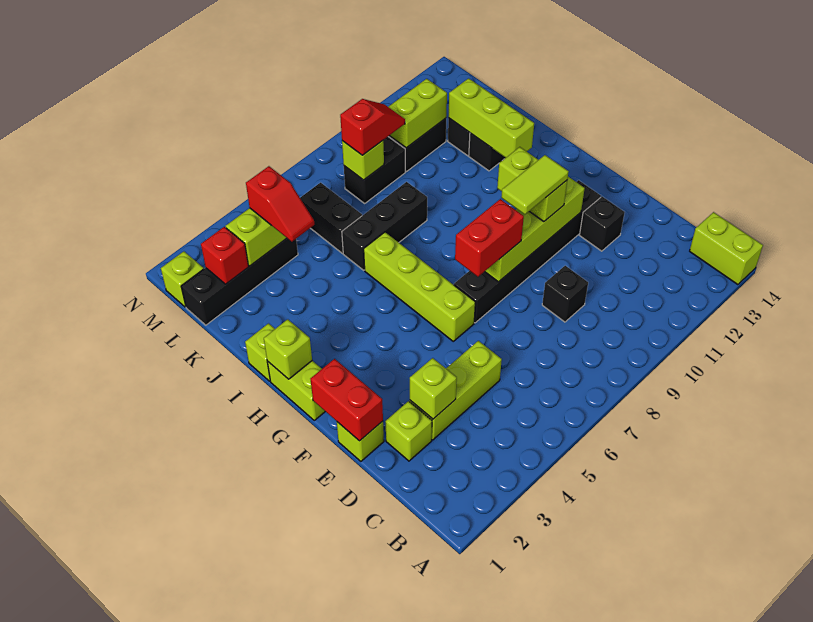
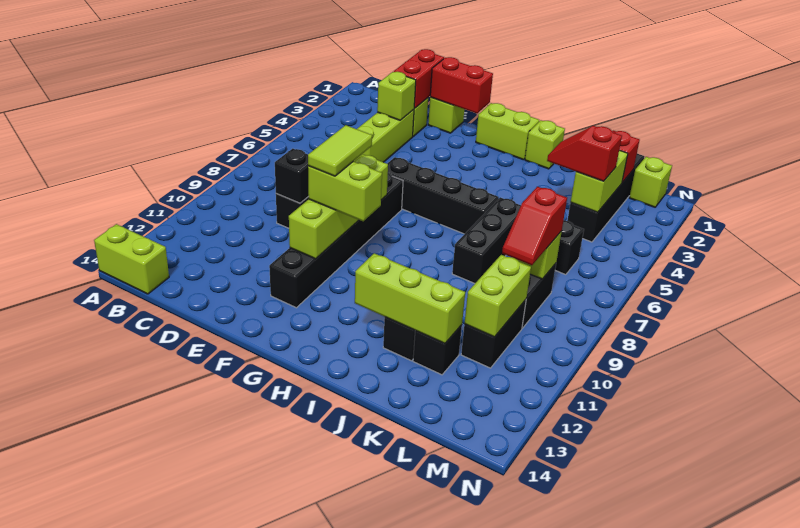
black 1x1 brick [580,197,625,251] -> black 1x1 brick moved to [275,149,309,203]
lime 1x4 brick [364,232,475,341] -> black 1x4 brick [387,157,499,234]
red 1x2 brick [455,199,524,277] -> red 1x2 brick moved to [394,49,444,108]
lime 1x1 brick [264,319,312,379] -> none

